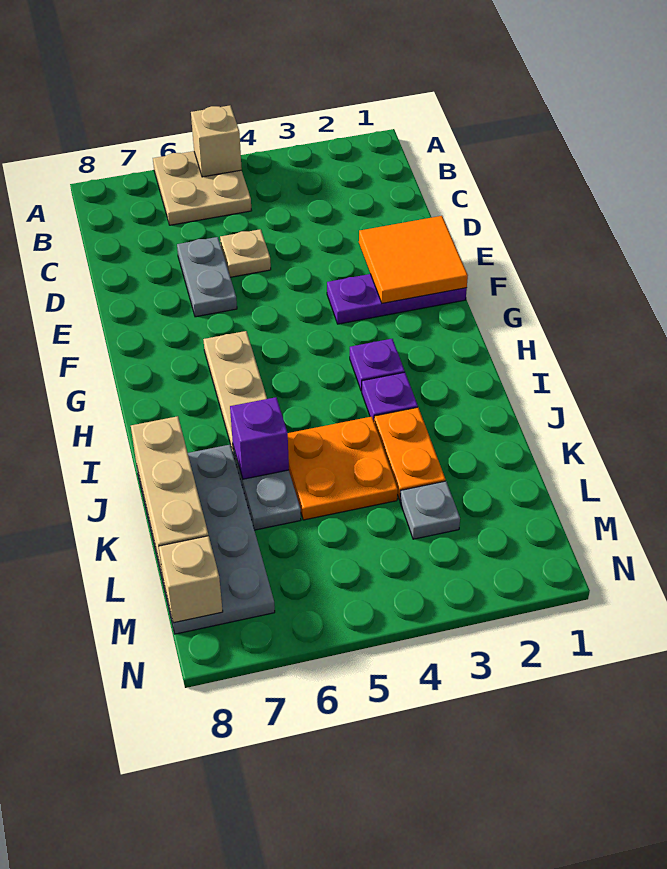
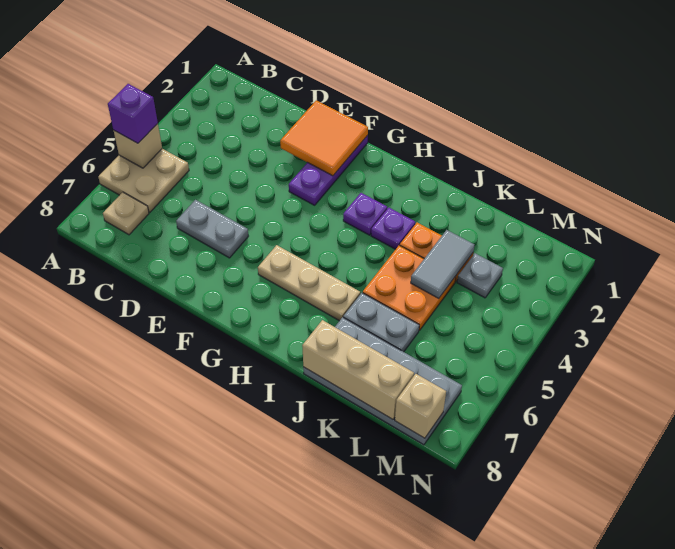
tan 1x1 plate [220,229,271,277] -> tan 1x1 plate moved to [103,192,149,235]
purple 1x1 brick [230,397,289,479] -> purple 1x1 brick moved to [108,84,158,143]
none -> grey 1x2 tile [411,230,474,299]

